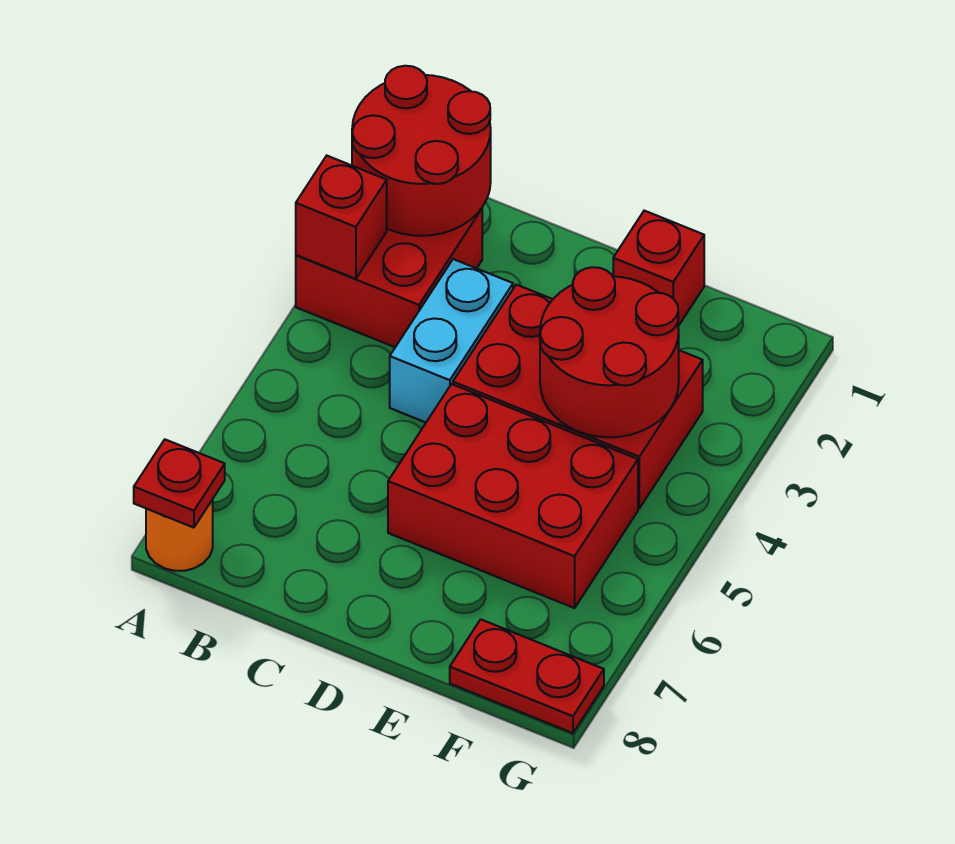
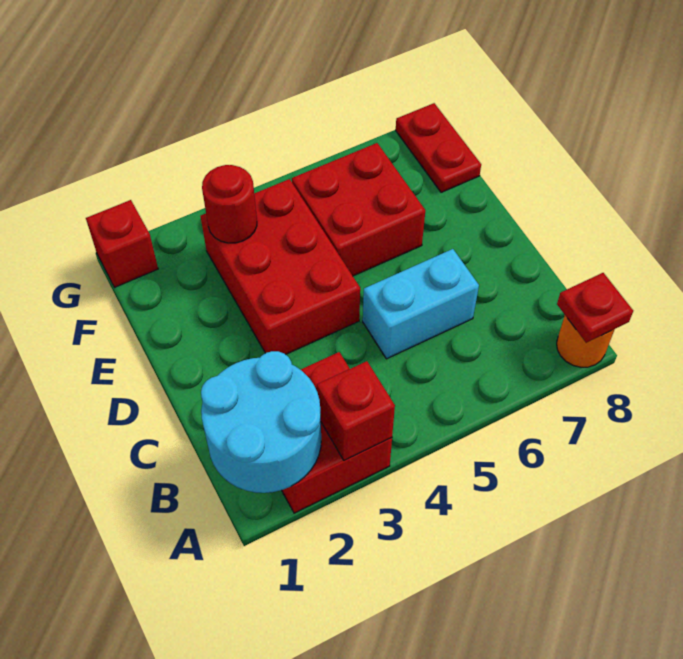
red 2x2 round brick [352,66,491,236] -> cyan 2x2 round brick [201,351,321,493]
cyan 1x2 brick [390,259,513,422] -> cyan 1x2 brick moved to [363,249,479,359]
red 2x3 brick [388,384,638,608] -> red 2x2 brick [292,143,425,276]
red 1x1 brick [613,211,704,326] -> red 1x1 brick moved to [86,200,158,287]
red 2x2 round brick [540,267,679,437] -> red 1x1 round brick [202,165,257,243]

